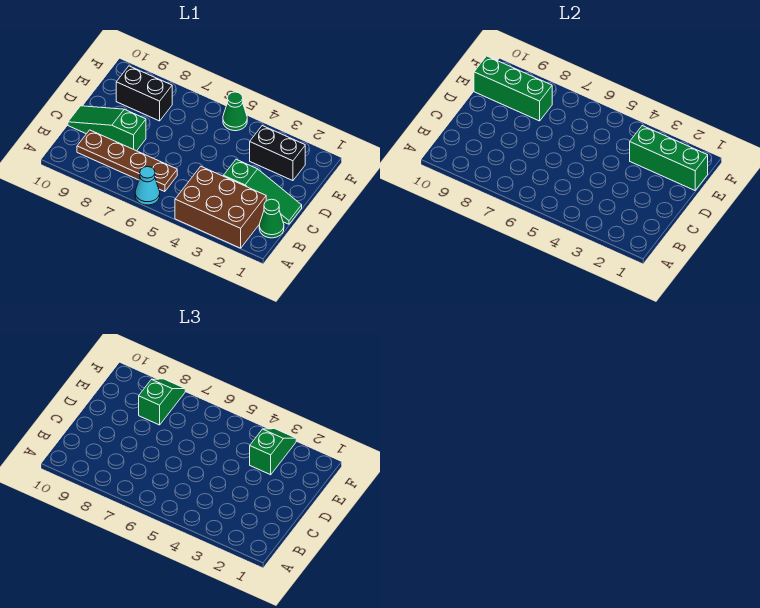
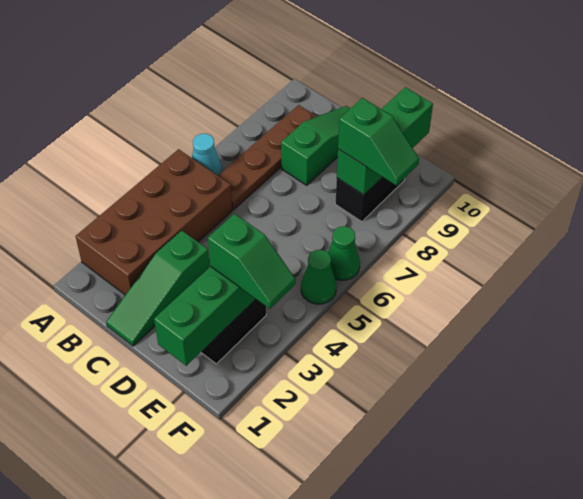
brown 2x3 brick [175,166,266,248] -> brown 2x4 brick [75,149,232,295]
green 1x1 cone [259,199,284,238] -> green 1x1 cone moved to [328,226,360,281]

